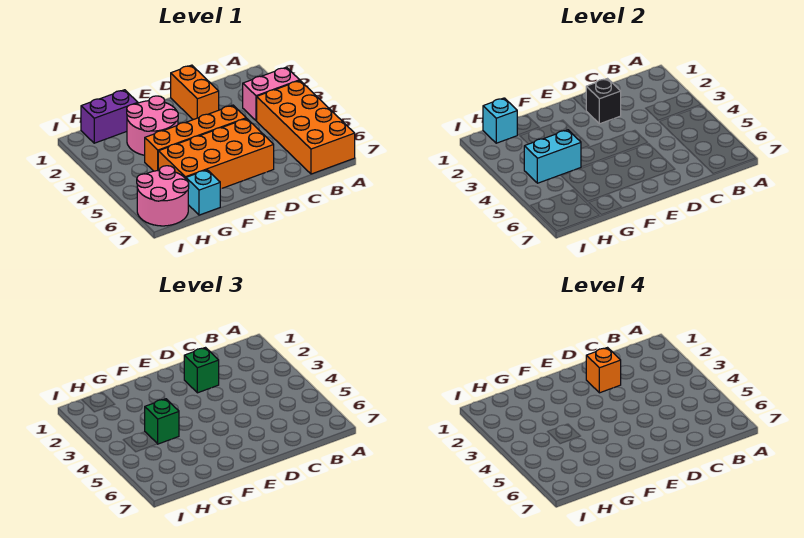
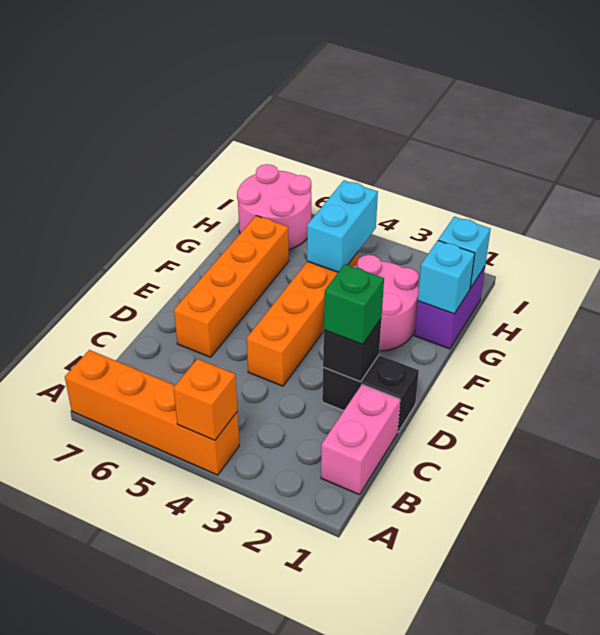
pink 1x2 brick [243,67,300,121] -> pink 1x2 brick moved to [321,385,400,495]
orange 2x4 brick [257,81,355,174] -> orange 1x4 brick [65,350,239,475]
orange 1x2 brick [171,65,219,120] -> black 1x2 brick [322,355,419,432]
orange 1x1 brick [586,348,621,393] -> orange 1x1 brick moved to [173,359,238,440]
orange 2x4 brick [158,118,274,189] -> orange 1x4 brick [174,216,289,357]
green 1x1 brick [145,399,179,444] -> none
cyan 1x1 brick [186,170,220,215] -> cyan 1x1 brick moved to [418,241,475,314]

